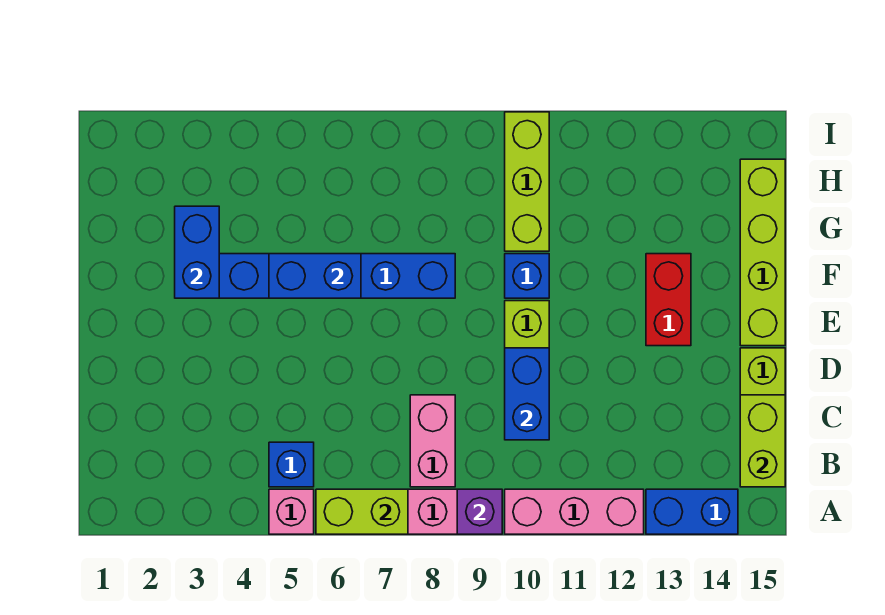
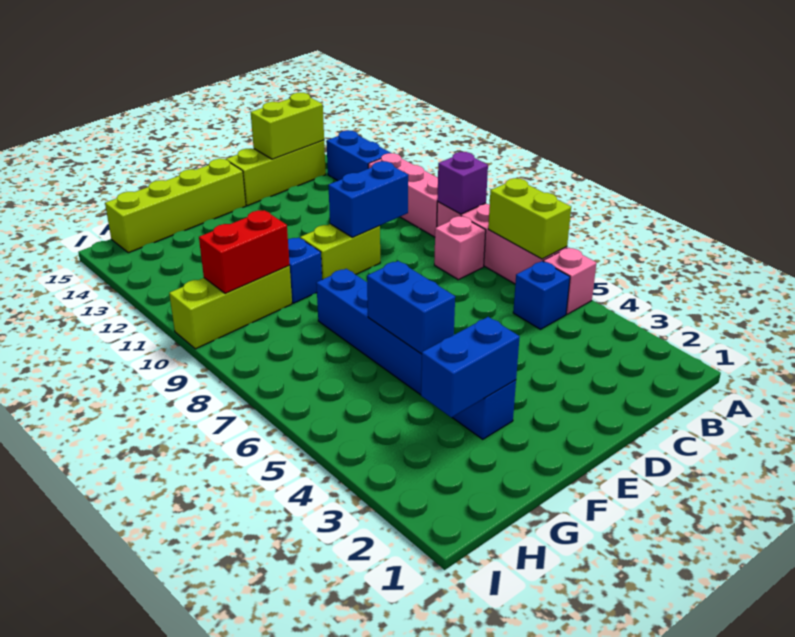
pink 1x2 brick [410,395,455,487] -> pink 1x1 brick [434,216,486,280]
red 1x2 brick [646,254,691,346] -> red 1x2 brick moved to [199,210,290,294]

